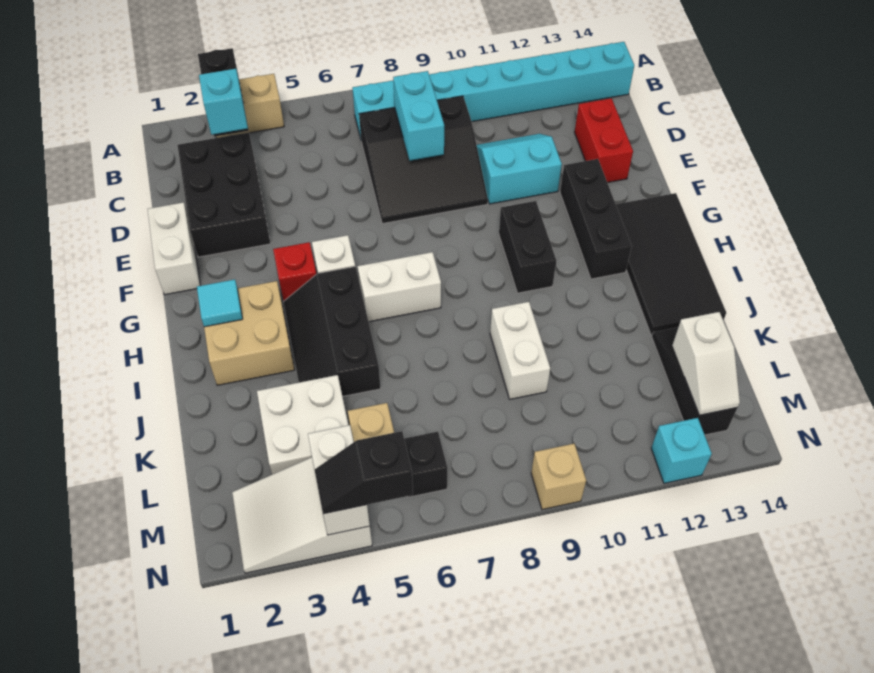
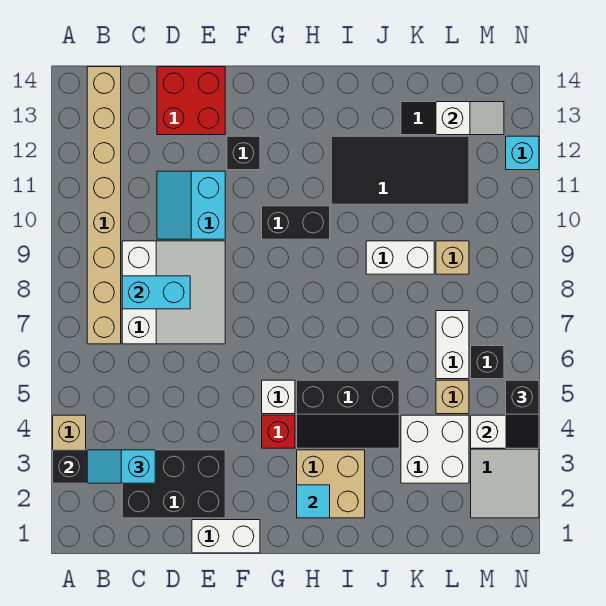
cyan 1x8 brick [352,42,634,138] -> tan 1x8 brick [87,67,121,344]
black 3x3 slope [359,96,488,224] -> white 3x3 slope [122,241,225,344]
red 1x2 brick [575,98,633,183] -> red 2x2 brick [157,67,225,135]
black 1x3 brick [560,159,632,279] -> black 1x1 brick [227,136,260,170]
black 2x4 tile [616,193,726,335] -> black 2x4 tile moved to [331,136,469,204]
white 1x2 brick [358,252,441,322] -> white 1x2 brick moved to [436,311,469,379]
tan 1x1 brick [531,444,586,510] -> tan 1x1 brick moved to [436,241,469,274]

